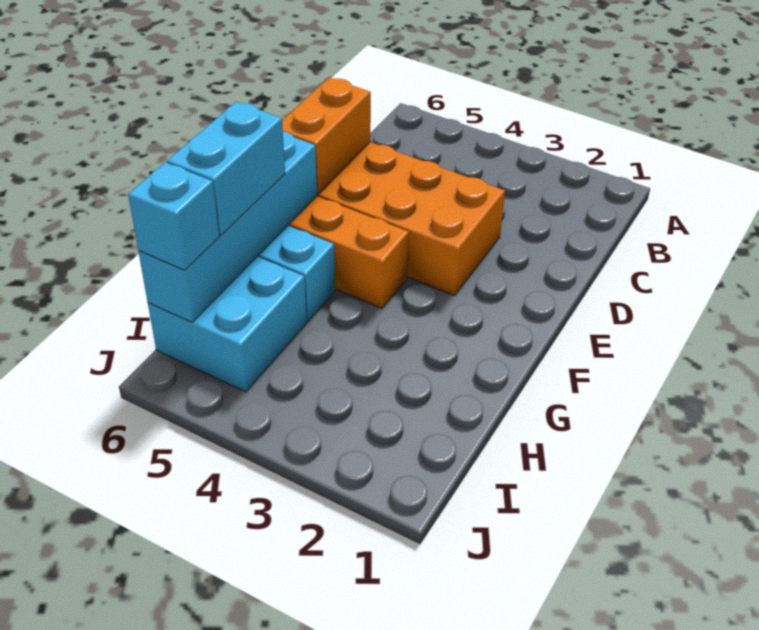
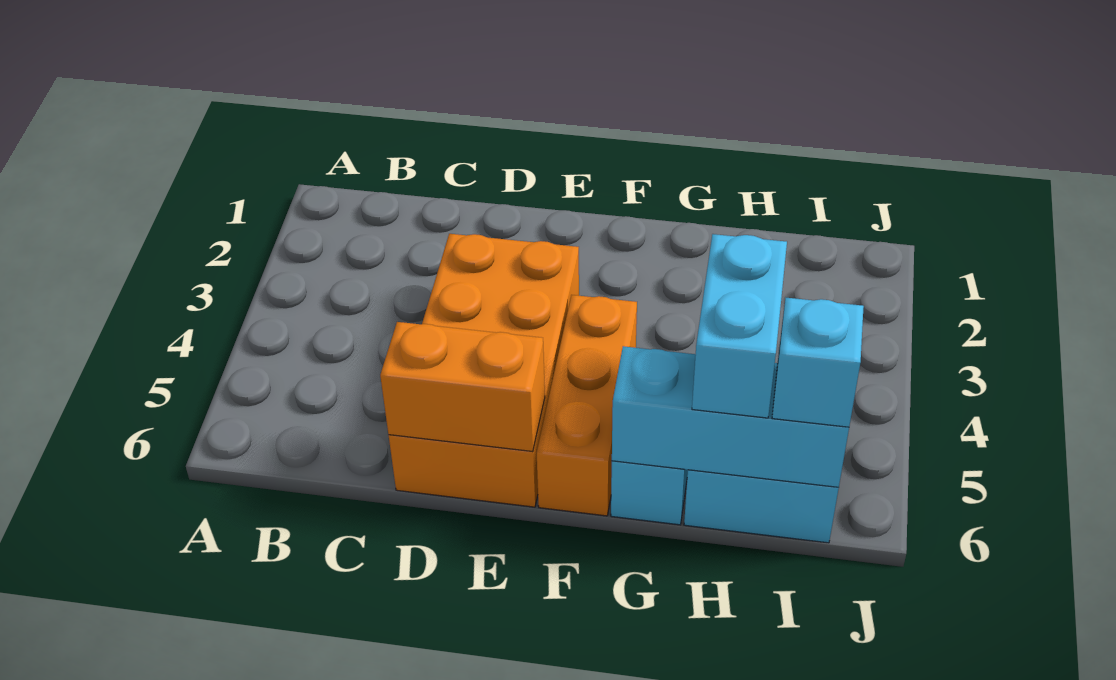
cyan 1x4 brick [138,132,317,322] -> cyan 1x3 brick [612,346,849,487]
cyan 1x2 brick [167,102,285,235] -> cyan 1x2 brick turned to [692,234,787,418]

